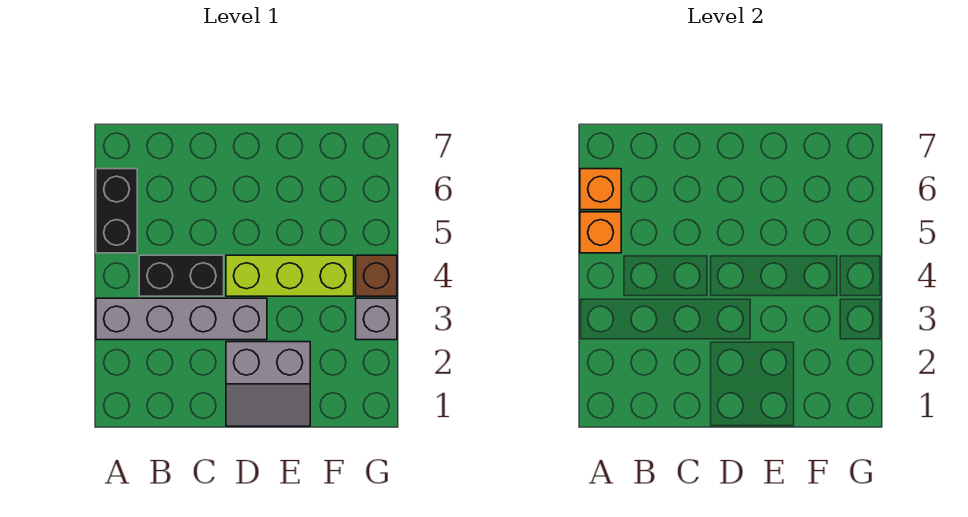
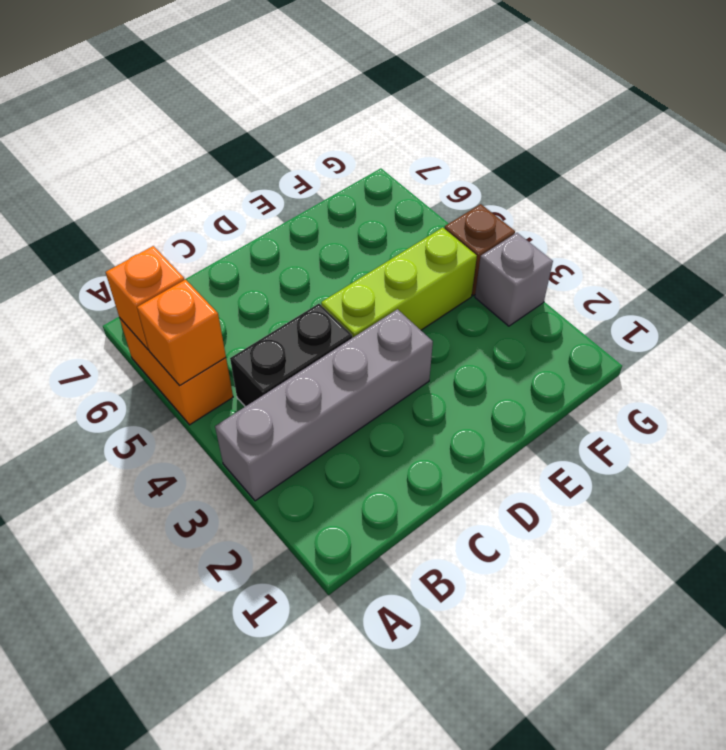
black 1x2 brick [96,169,137,253] -> orange 1x2 brick [120,319,233,425]
grey 2x2 slope [226,342,310,426] -> none

